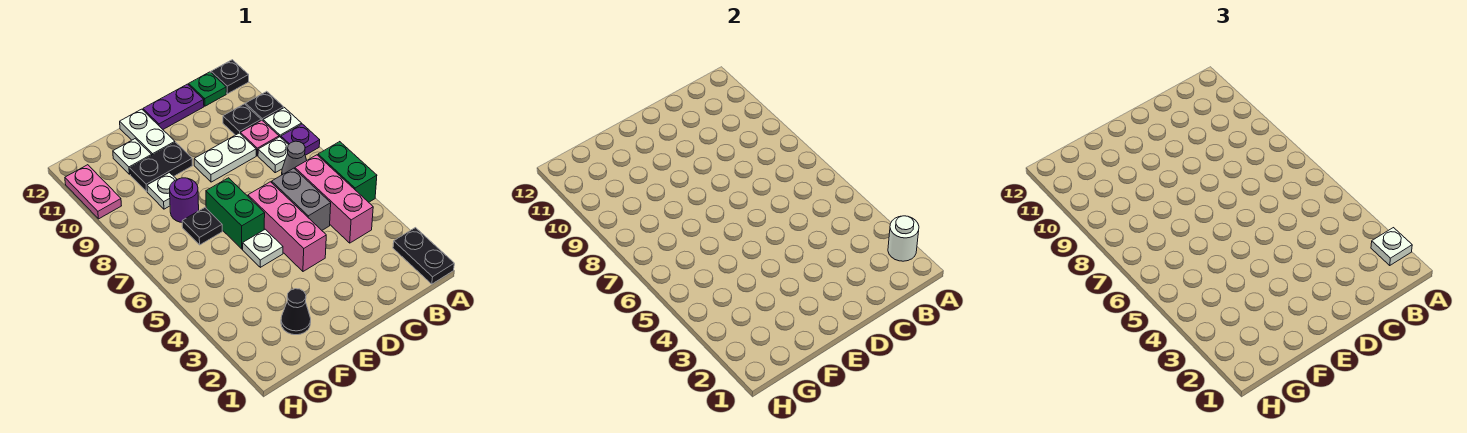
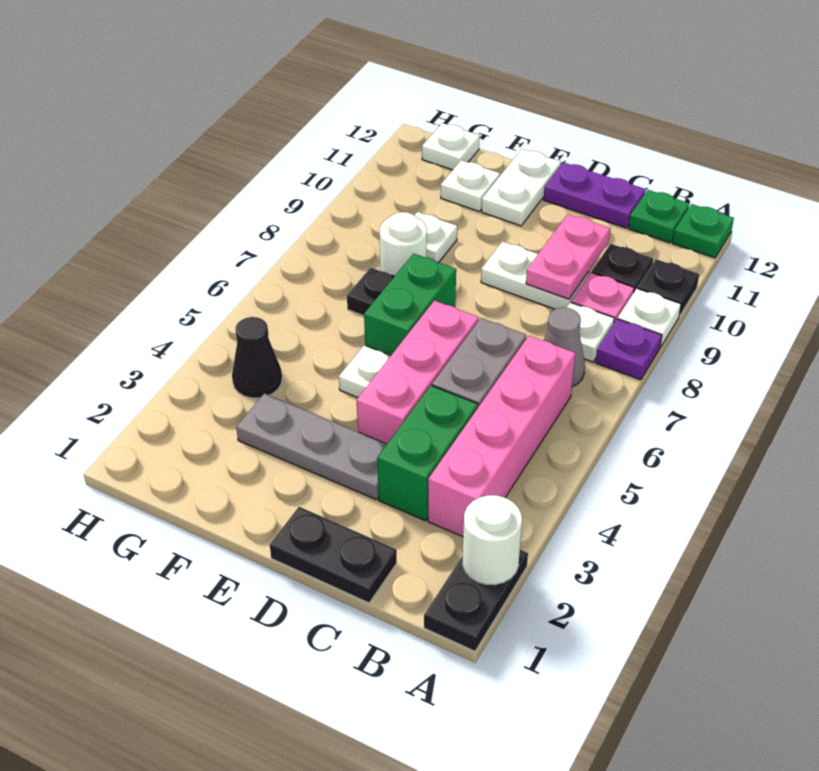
white 1x1 plate [1371,228,1412,266] -> white 1x1 plate moved to [422,123,480,170]
green 1x2 brick [318,142,377,202] -> green 1x2 brick moved to [377,386,478,521]
black 1x1 plate [211,60,249,94] -> green 1x1 plate [673,204,734,258]
pink 1x3 brick [295,155,373,243] -> pink 1x4 brick [428,336,575,537]
none -> grey 1x3 plate [236,393,387,499]
black 1x2 plate [130,142,192,191] -> black 1x2 plate moved to [270,507,397,603]
black 1x1 cone [281,289,311,335] -> black 1x1 cone moved to [232,317,282,398]
purple 1x1 round brick [170,178,199,222] -> white 1x1 round brick [380,212,427,276]
pink 1x2 plate [65,165,121,219] -> pink 1x2 plate moved to [526,214,610,299]

